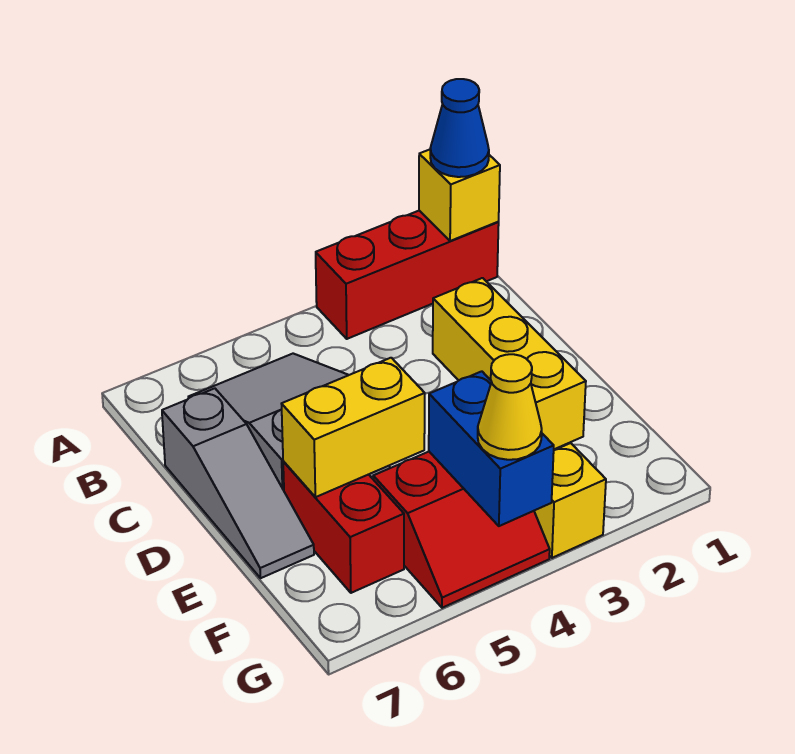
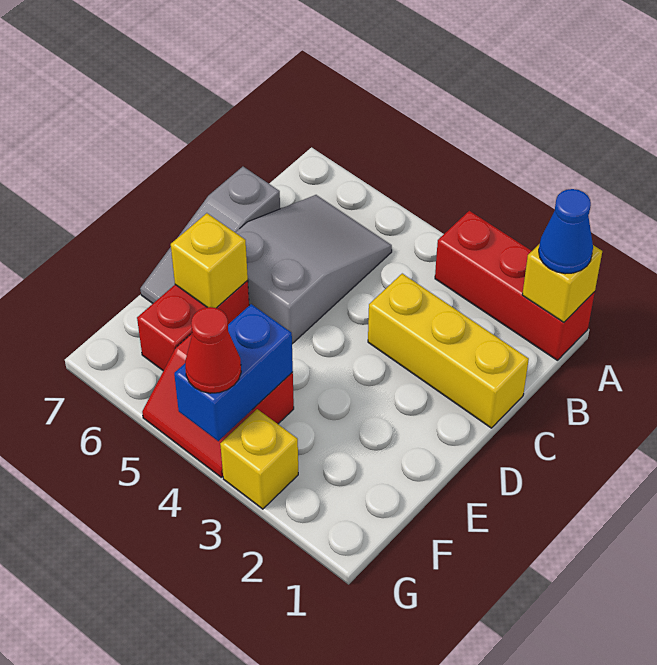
yellow 1x3 brick [433,278,586,449] -> yellow 1x3 brick turned to [368,274,529,428]
yellow 1x2 brick [282,358,425,497] -> yellow 1x1 brick [171,213,248,308]
yellow 1x1 cone [478,354,542,460] -> red 1x1 cone [185,307,241,393]

